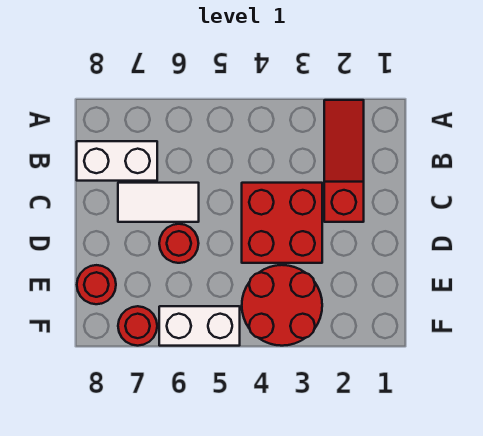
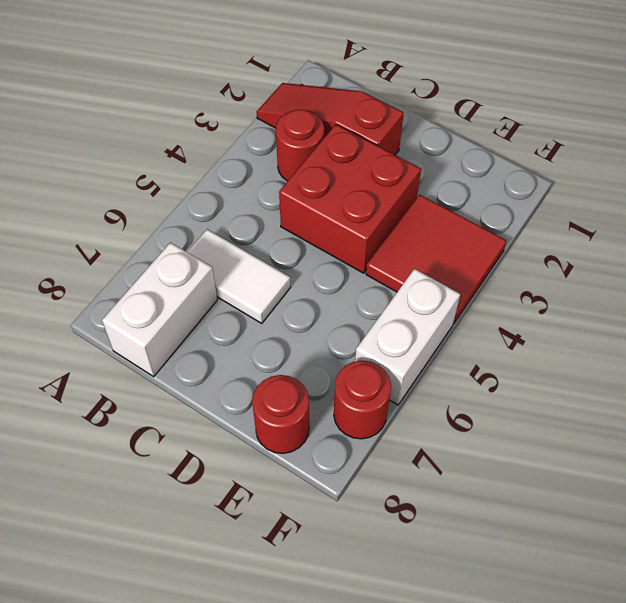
white 1x2 tile [118,183,199,222] -> white 1x2 tile turned to [188,229,291,323]
red 1x1 round brick [159,224,199,263] -> red 1x1 round brick moved to [276,110,324,181]
red 2x2 round brick [242,265,322,346] -> red 2x2 tile [366,195,507,324]

